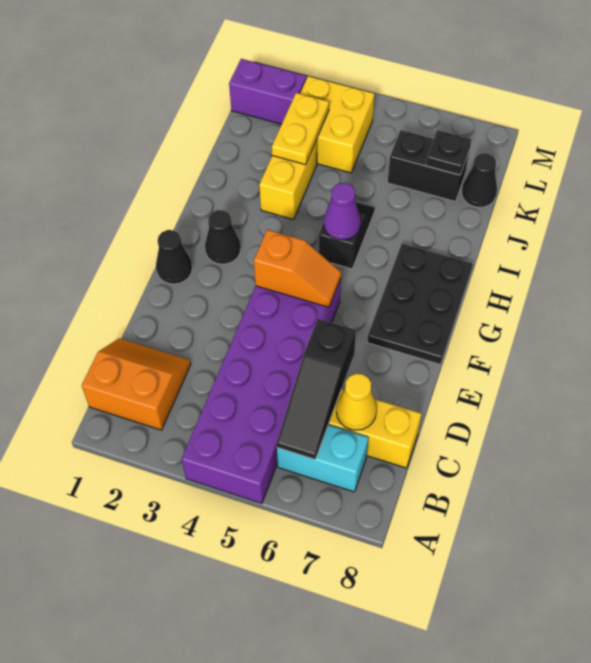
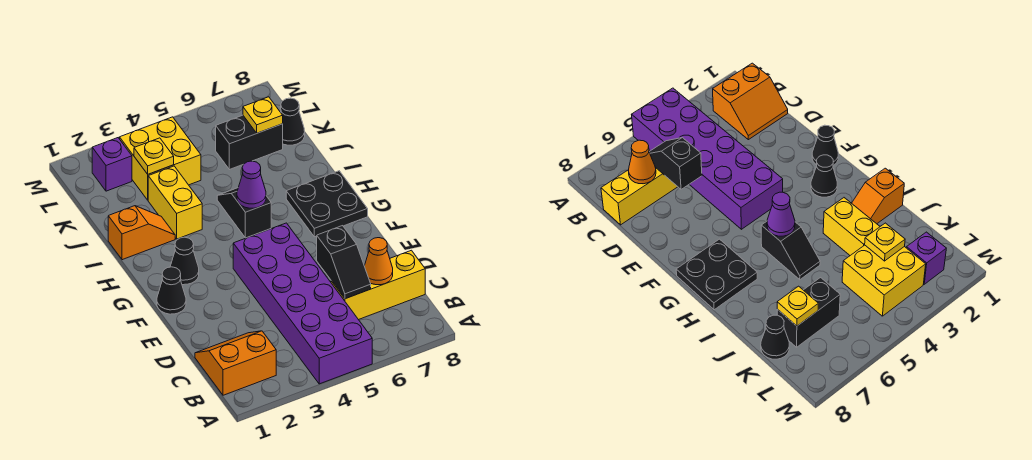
cyan 1x2 brick [277,425,369,492] -> none
black 1x3 slope [277,319,356,459] -> black 1x2 slope [317,226,371,299]
yellow 1x1 cone [336,374,377,430] -> orange 1x1 cone [365,238,393,285]
orange 1x2 slope [254,230,341,307] -> orange 1x2 slope moved to [108,206,175,260]
black 2x3 plate [367,244,473,364] -> black 2x2 plate [286,171,368,237]
yellow 1x2 plate [272,93,329,165] -> yellow 1x1 plate [134,138,174,174]
black 1x1 plate [426,130,471,175] -> yellow 1x1 plate [243,97,283,133]
purple 1x2 brick [229,59,306,124] -> purple 1x1 brick [92,138,132,191]

